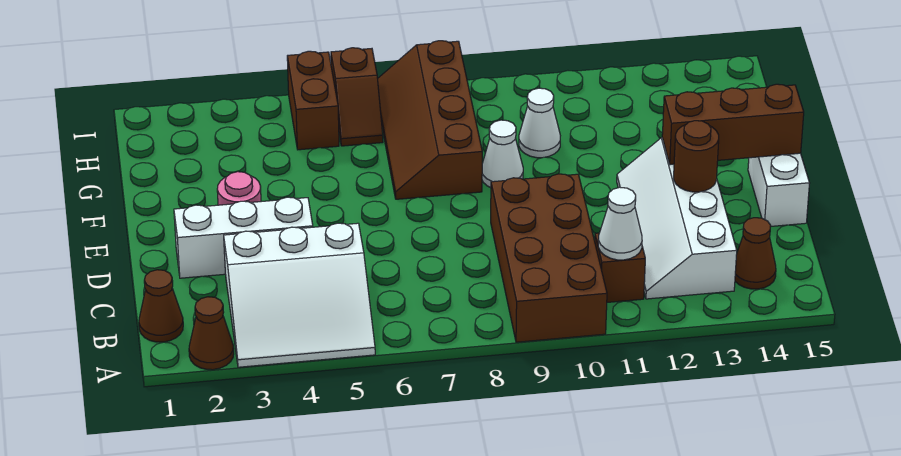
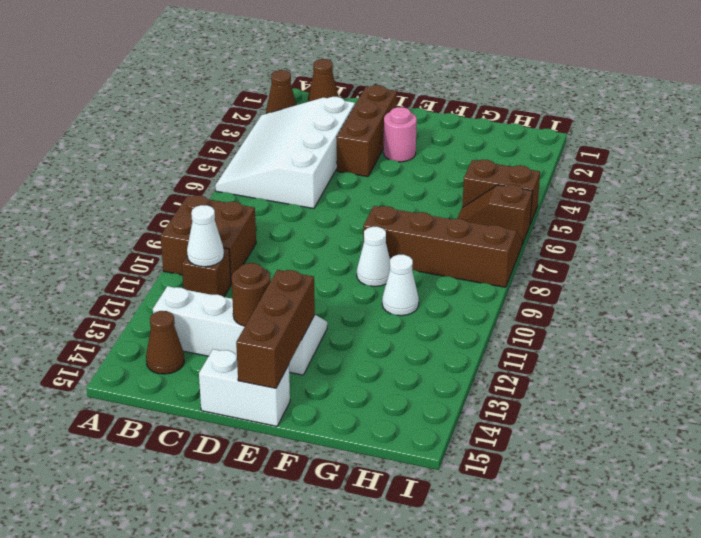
white 3x3 slope [224,223,375,367] -> white 3x4 slope [215,97,355,209]
brown 2x4 brick [491,174,607,342] -> brown 2x2 brick [161,195,256,284]
white 1x3 brick [174,197,313,278] -> brown 1x3 brick [337,85,397,177]

